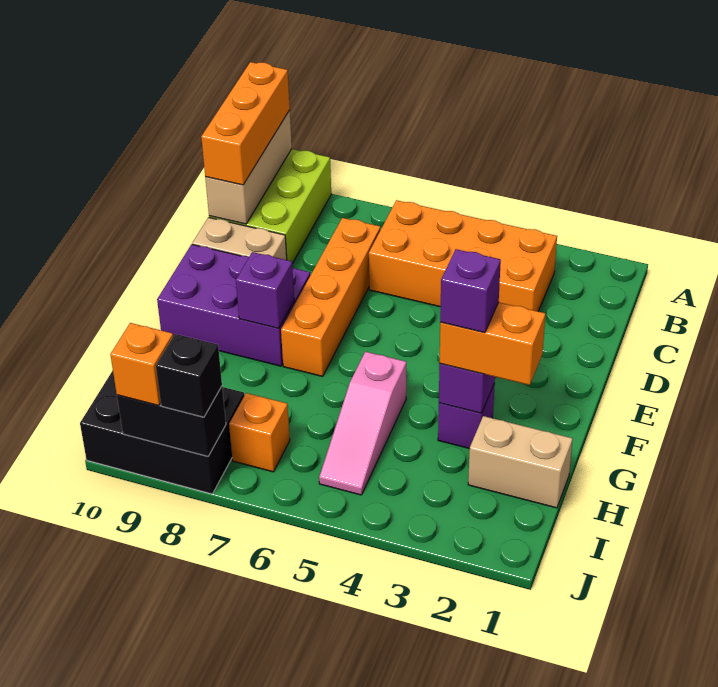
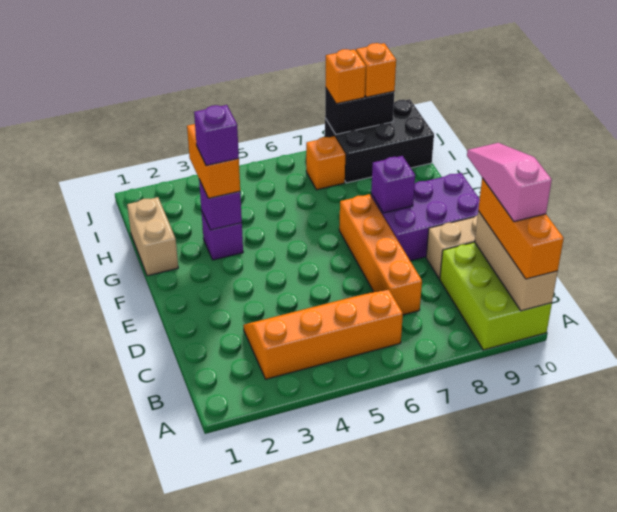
orange 2x4 brick [369,200,557,311] -> orange 2x4 slope [243,290,403,379]
orange 1x2 brick [440,302,545,385] -> orange 1x2 brick turned to [187,124,240,198]
pink 1x3 slope [319,352,406,495] -> pink 1x3 slope moved to [467,143,552,222]
tan 1x2 brick [468,416,573,508] -> tan 1x2 brick turned to [127,197,178,276]
black 1x1 brick [156,334,222,417] -> orange 1x1 brick [325,49,366,104]

